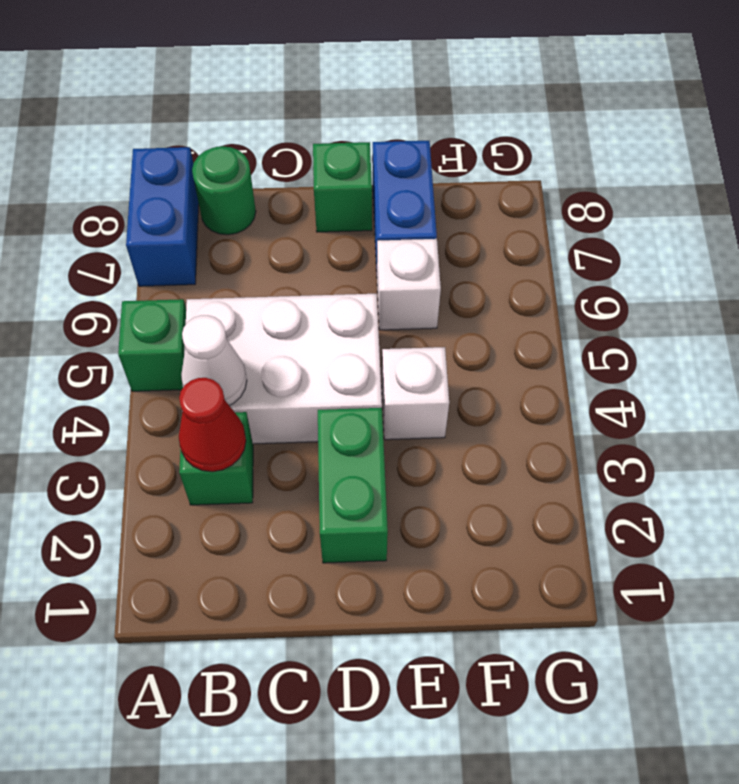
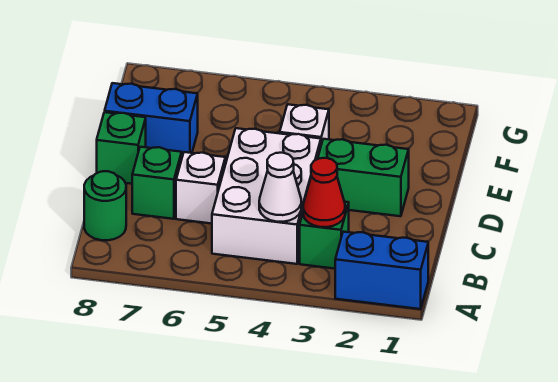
green 1x1 brick [118,299,186,391] -> green 1x1 brick moved to [132,147,182,219]
blue 1x2 brick [126,147,199,286] -> blue 1x2 brick moved to [335,232,428,309]
white 1x1 brick [377,239,441,330] -> white 1x1 brick moved to [176,152,225,224]

